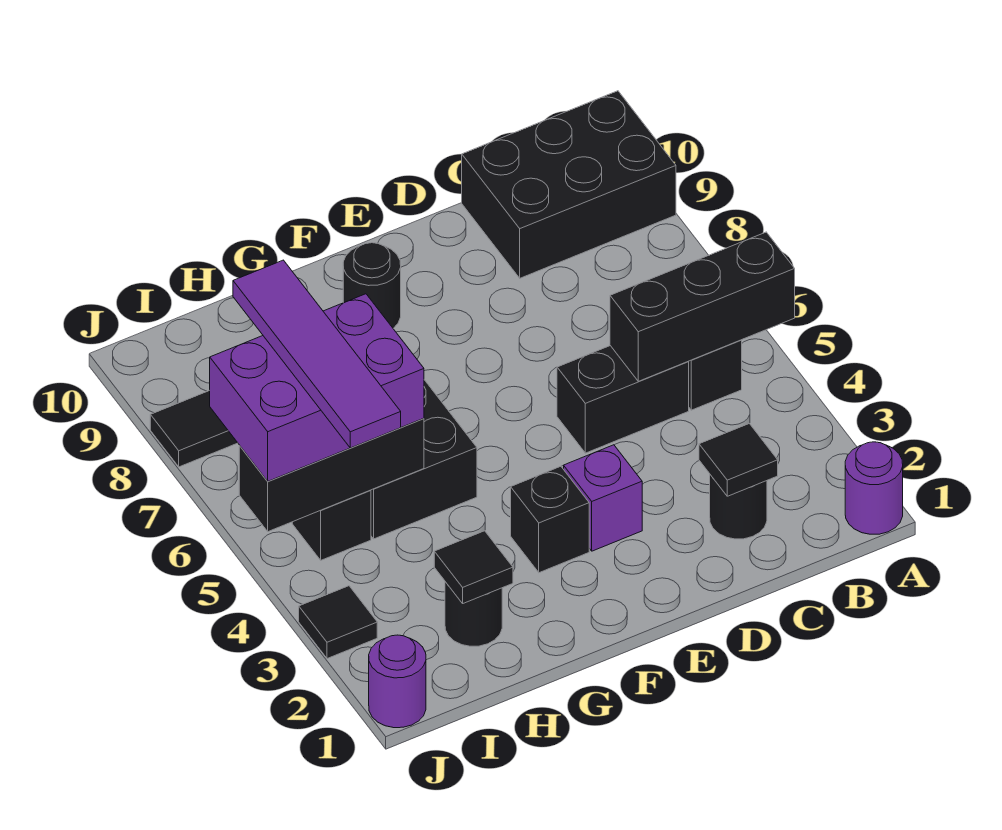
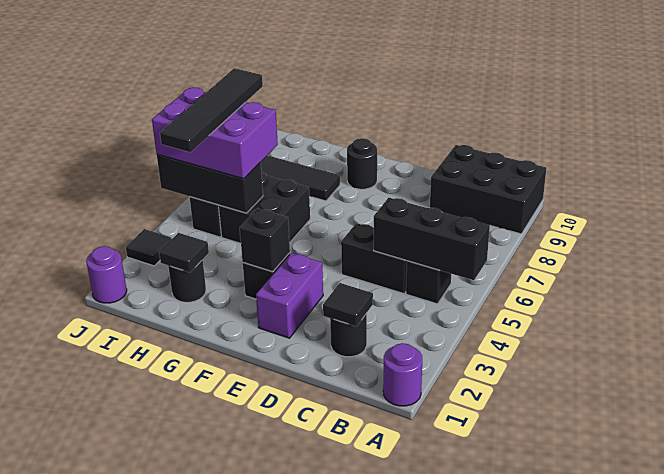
purple 1x1 brick [564,445,642,551] -> purple 1x2 brick [256,253,323,338]
none -> black 1x1 brick [240,208,290,272]
purple 1x4 tile [233,260,401,448] -> black 1x4 tile [160,68,263,152]

